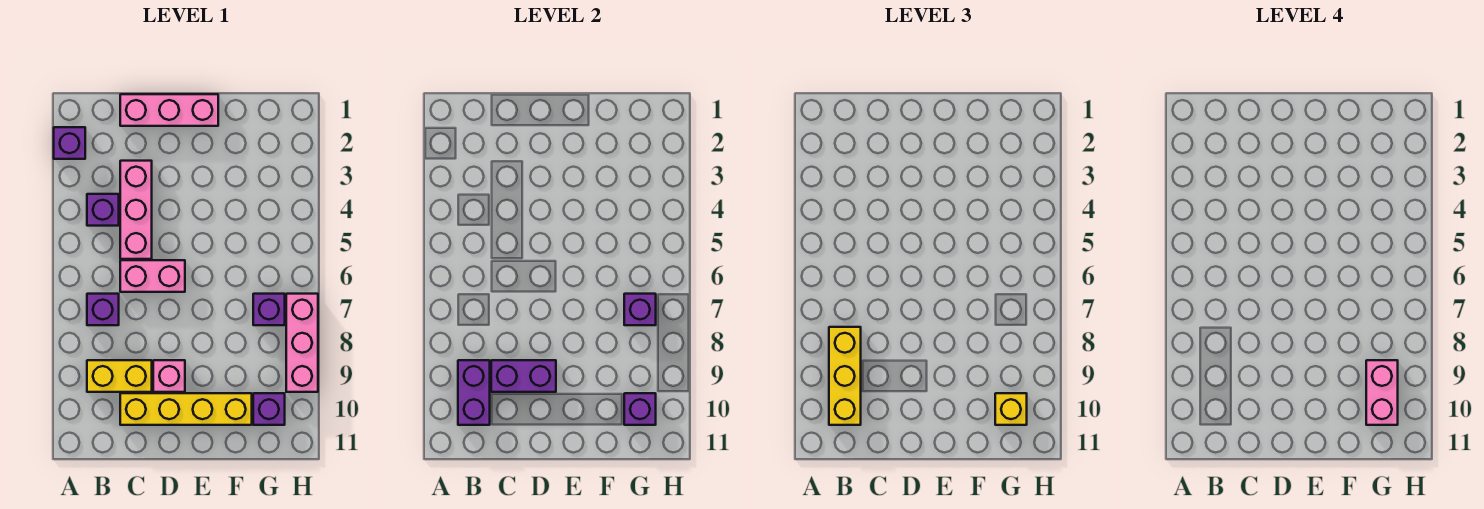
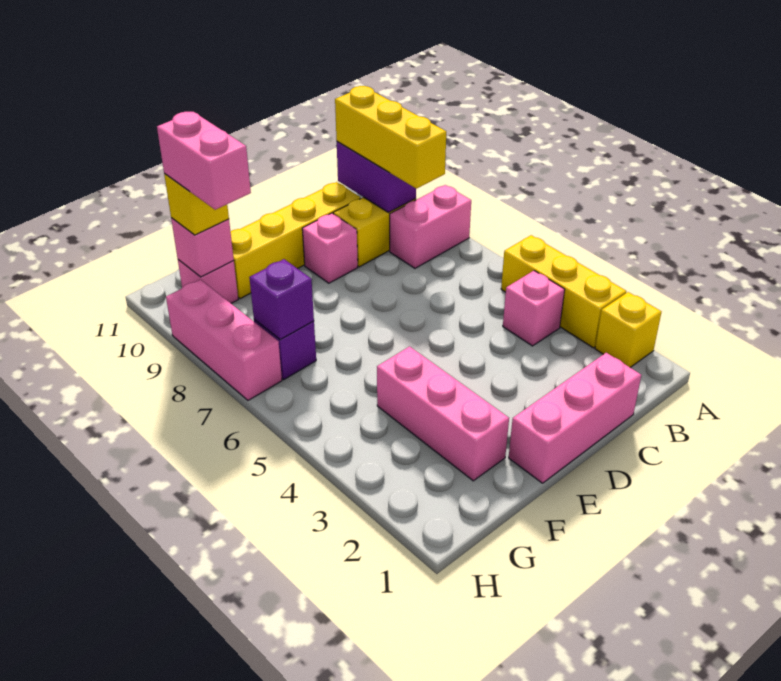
purple 1x1 brick [54,127,85,159] -> yellow 1x1 brick [595,292,661,368]
none -> yellow 1x3 brick [501,235,626,348]
purple 1x1 brick [87,194,119,226] -> pink 1x1 brick [503,271,565,346]
purple 1x1 brick [87,294,119,325] -> none
pink 1x3 brick [120,161,152,259] -> pink 1x3 brick moved to [377,346,509,481]
pink 1x2 brick [120,260,185,292] -> pink 1x2 brick moved to [390,185,471,268]
purple 1x2 brick [491,360,556,392] -> none
purple 1x1 brick [253,393,285,425] -> pink 1x1 brick [178,260,238,303]
purple 1x1 brick [624,393,656,425] -> pink 1x1 brick [171,218,234,277]

